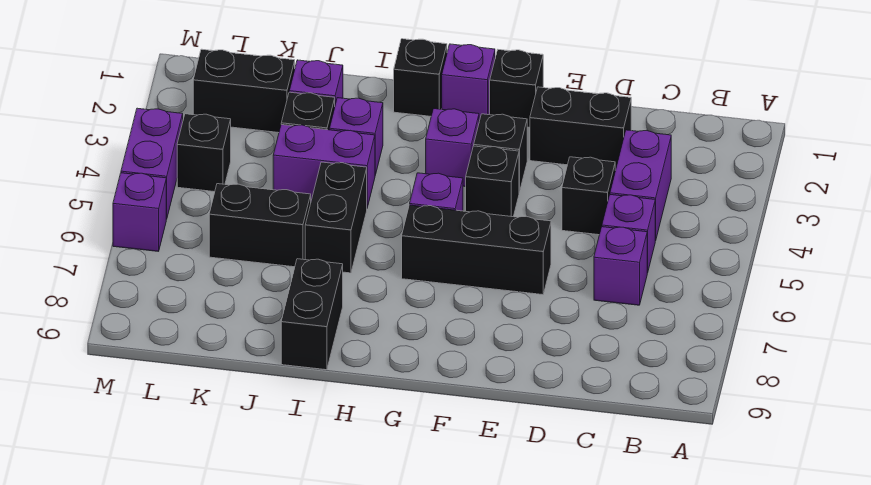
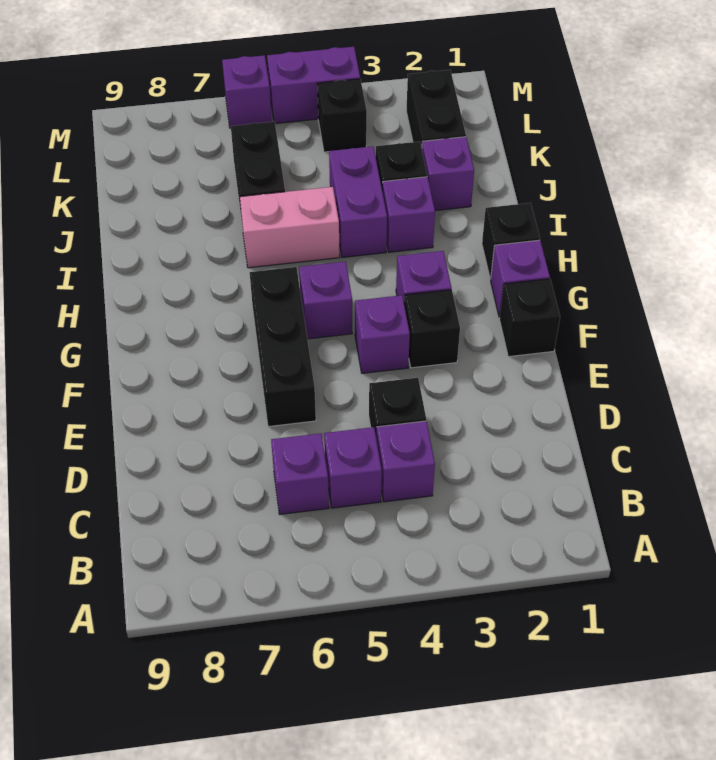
purple 1x2 brick [610,130,671,241] -> purple 1x1 brick [377,421,435,502]
black 1x2 brick [530,87,631,170] -> none
black 1x1 brick [466,146,519,217] -> purple 1x1 brick [355,295,410,373]
black 1x2 brick [305,162,367,273] -> pink 1x2 brick [240,187,340,268]
black 1x2 brick [281,259,343,370] -> none

